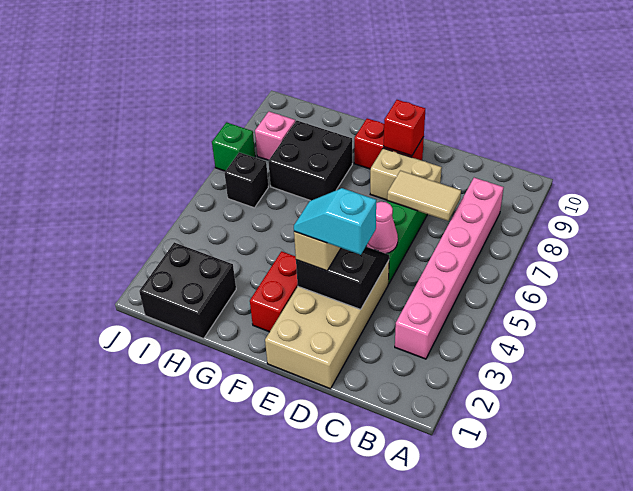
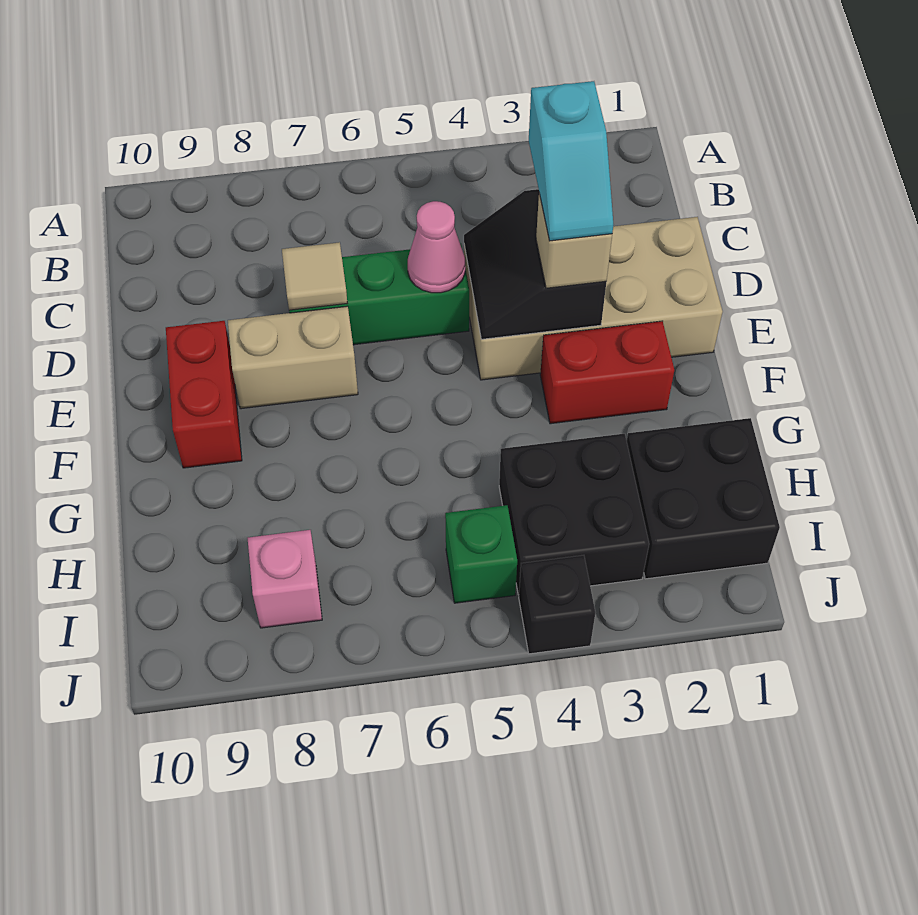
pink 1x6 brick [395,178,504,359] -> none
tan 1x2 tile [387,171,461,221] -> tan 1x1 tile [282,242,347,310]
tan 1x2 brick [370,148,442,200] -> tan 1x2 brick turned to [228,306,358,409]
red 1x1 brick [384,100,425,156] -> none
black 2x2 brick [268,121,352,201] -> black 2x2 brick moved to [499,434,649,595]
black 1x1 brick [224,152,269,208] -> black 1x1 brick moved to [519,555,595,654]
green 1x1 brick [212,122,255,171] -> green 1x1 brick moved to [445,505,517,603]

